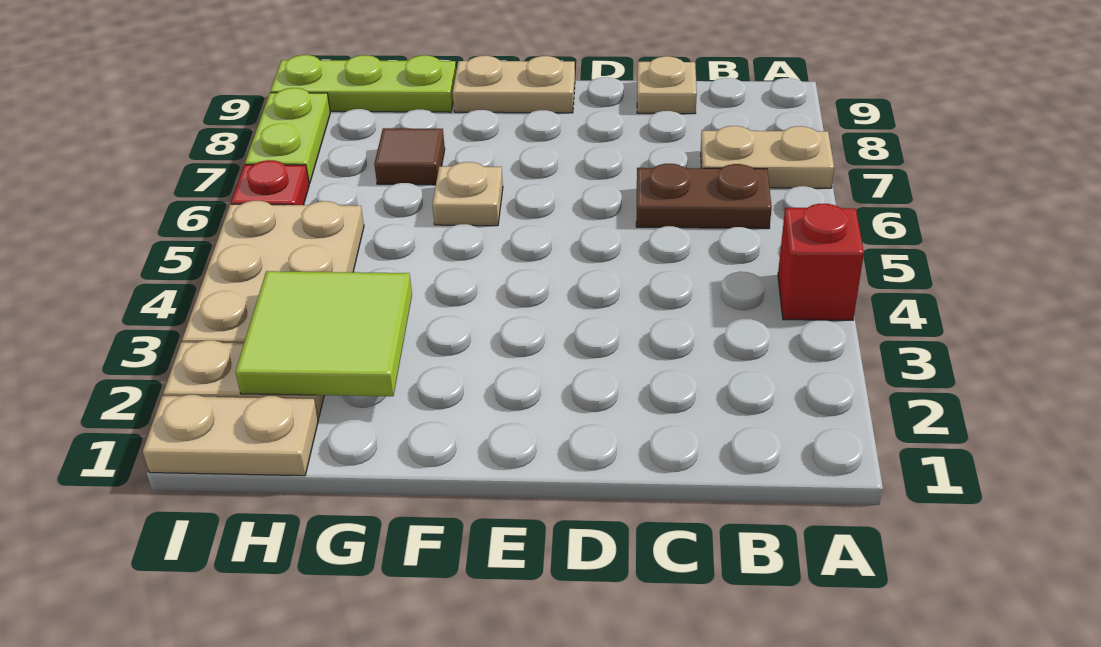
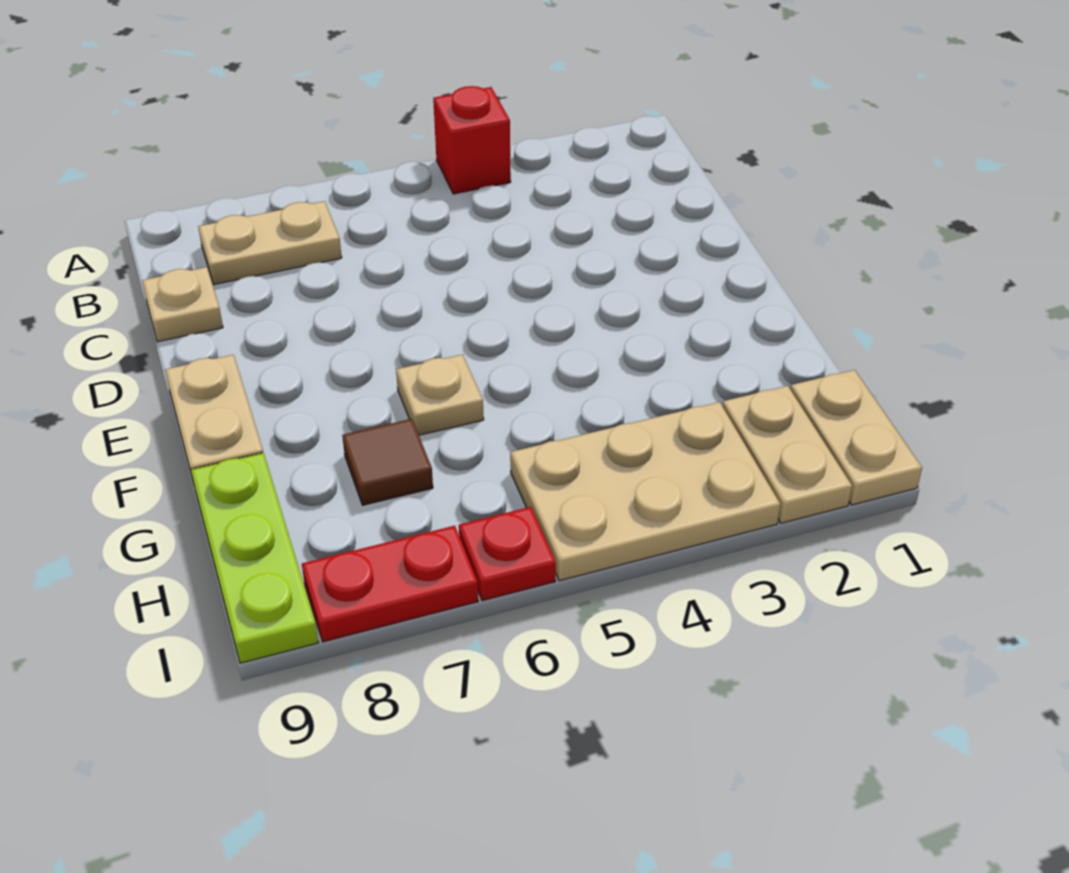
tan 1x2 plate [701,126,834,188] -> tan 1x2 plate turned to [198,201,342,285]
brown 1x2 plate [636,164,772,229] -> none
lime 2x2 tile [235,271,412,396] -> none
lime 1x2 plate [245,88,330,184] -> red 1x2 plate [302,526,478,642]

